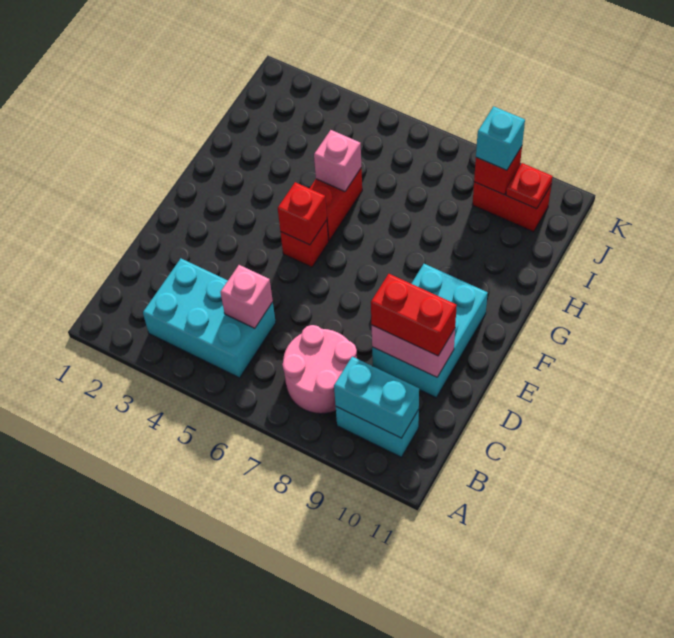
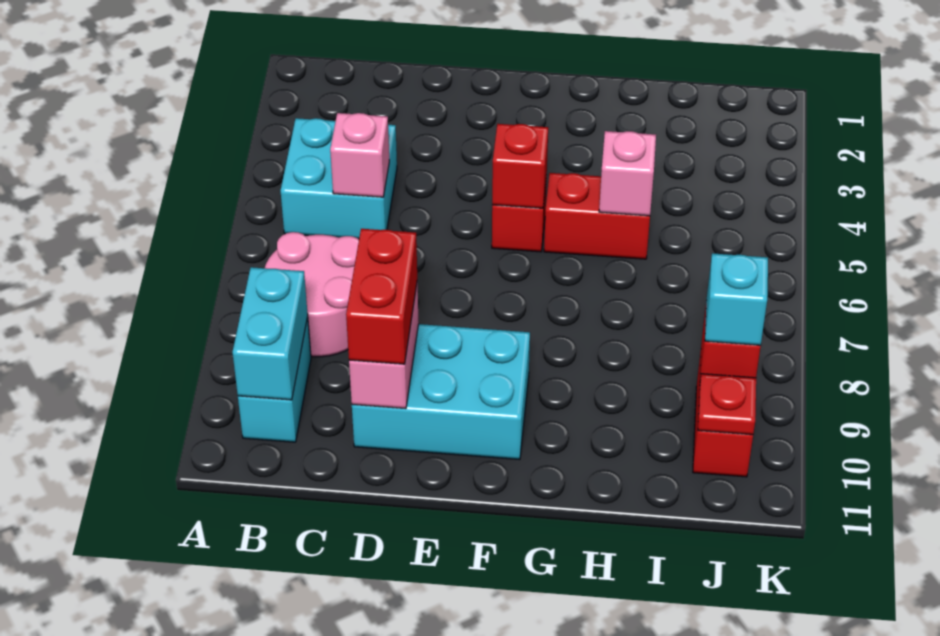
cyan 2x3 brick [143,259,276,378] -> cyan 2x2 brick [281,118,397,239]

